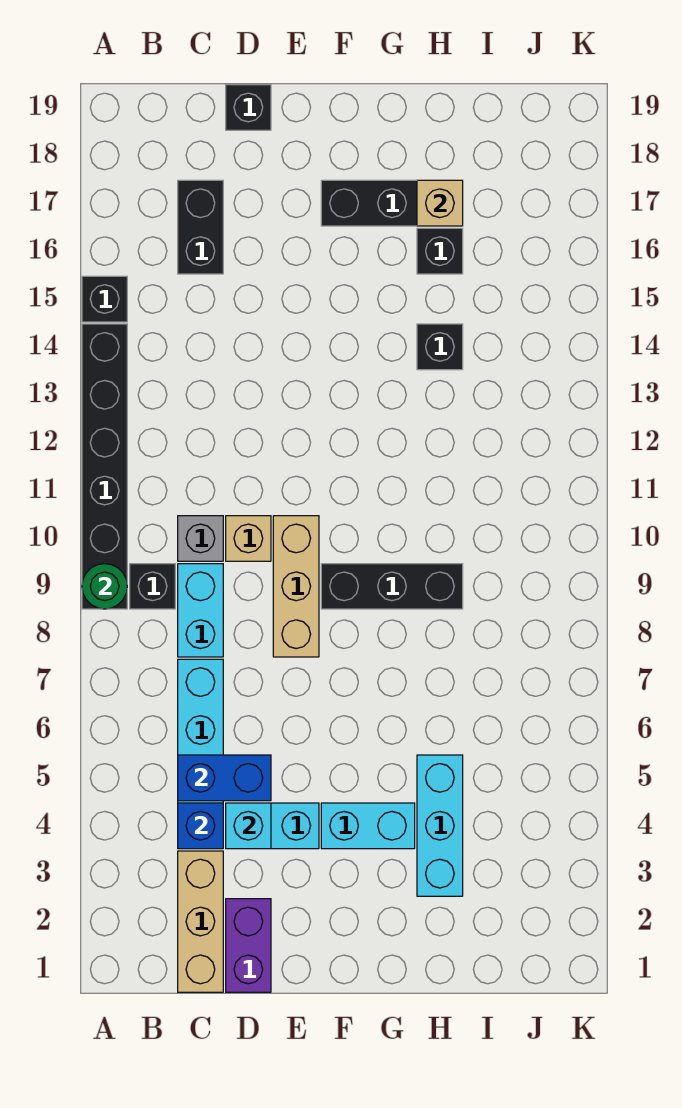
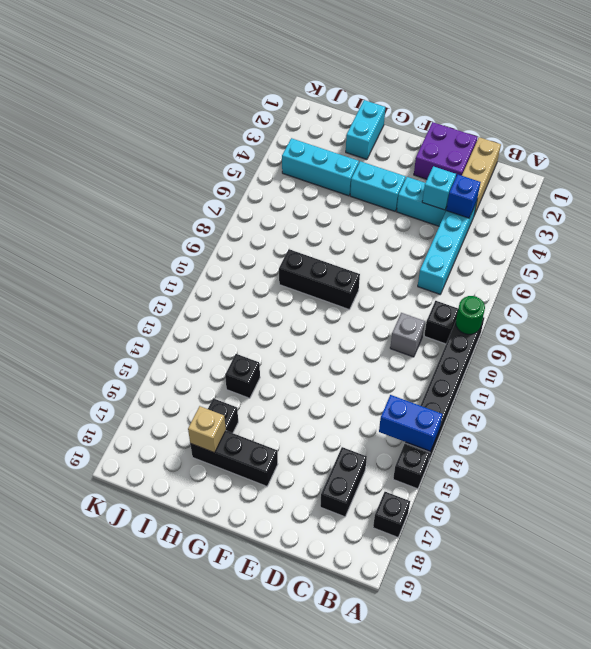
blue 1x2 brick [178,755,271,801] -> blue 1x2 brick moved to [379,395,443,451]
cyan 1x2 brick [178,564,223,657] -> cyan 1x2 brick moved to [346,100,385,159]
purple 1x2 brick [226,899,271,992] -> purple 2x2 brick [414,122,477,179]
tan 1x1 brick [226,516,271,561] -> none
black 1x1 brick [226,85,271,130] -> black 1x1 brick moved to [373,492,410,537]
tan 1x3 brick [273,516,319,657] -> none
cyan 1x3 brick [417,755,463,896] -> cyan 1x3 brick turned to [282,138,359,196]

